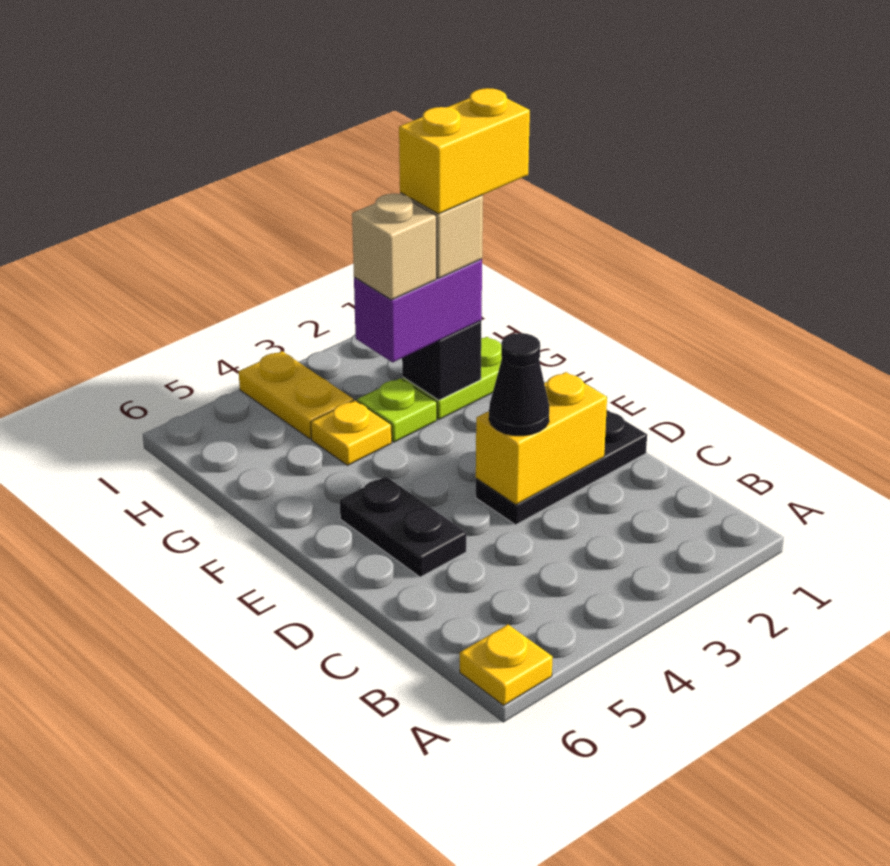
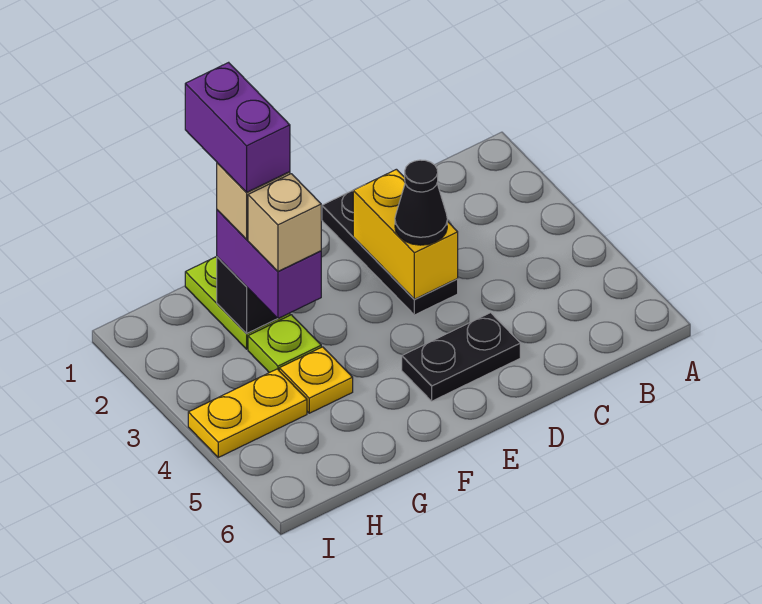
yellow 1x1 plate [460,625,553,705] -> none
yellow 1x2 brick [399,88,530,214] -> purple 1x2 brick [185,62,290,192]

